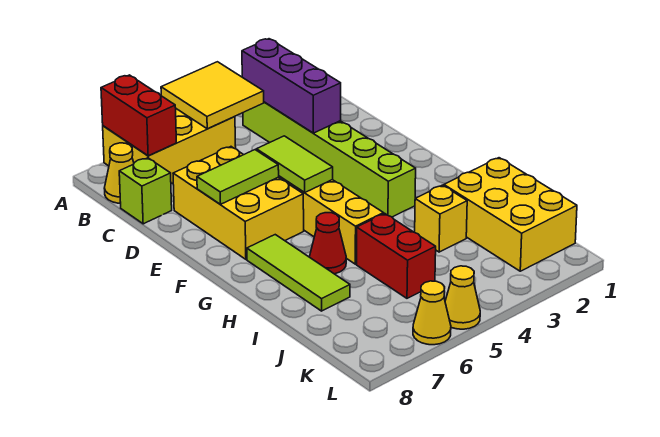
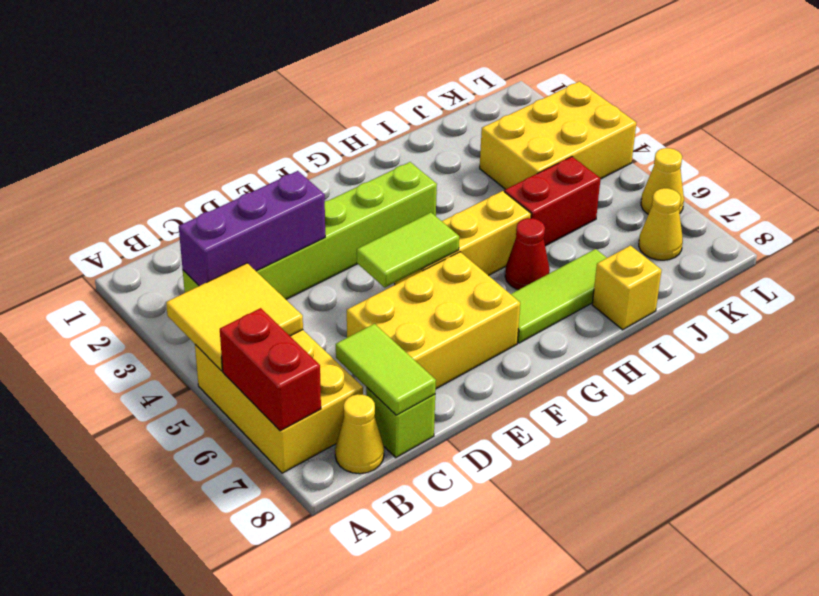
red 1x2 brick [101,75,176,156] -> red 1x2 brick turned to [220,308,321,431]
lime 1x2 tile [197,150,279,204] -> lime 1x2 tile moved to [336,324,436,415]
yellow 2x3 brick [444,158,577,271] -> yellow 2x3 brick moved to [480,81,636,189]
yellow 1x1 brick [415,185,467,252] -> yellow 1x1 brick moved to [592,246,662,330]
yellow 1x1 cone [445,266,480,329] -> yellow 1x1 cone moved to [639,188,683,260]

